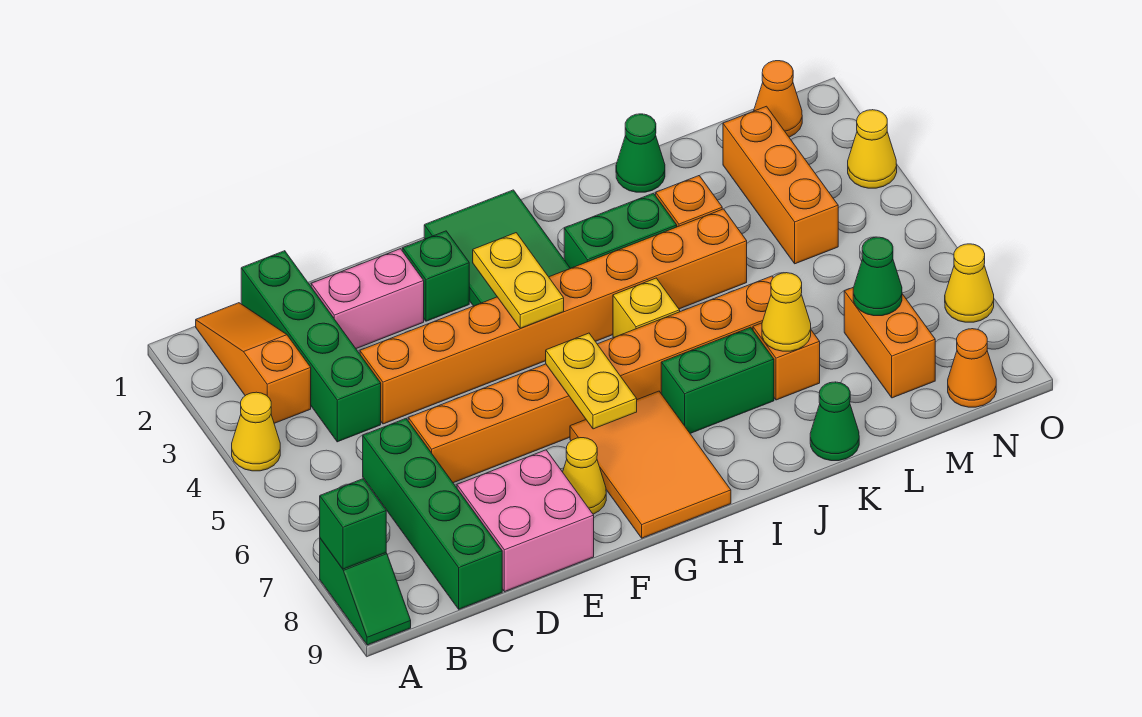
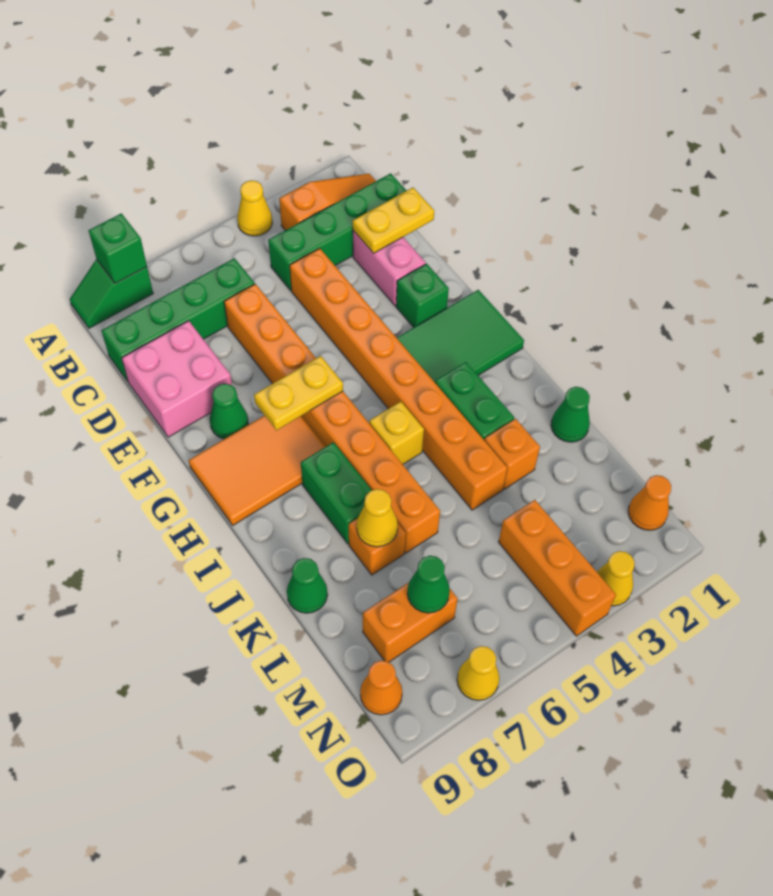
yellow 1x1 cone [563,438,606,514] -> green 1x1 cone [210,384,248,439]
yellow 1x2 plate [473,233,564,328] -> yellow 1x2 plate moved to [353,188,434,253]
orange 1x3 brick [723,106,838,264] -> orange 1x3 brick turned to [499,500,616,636]

